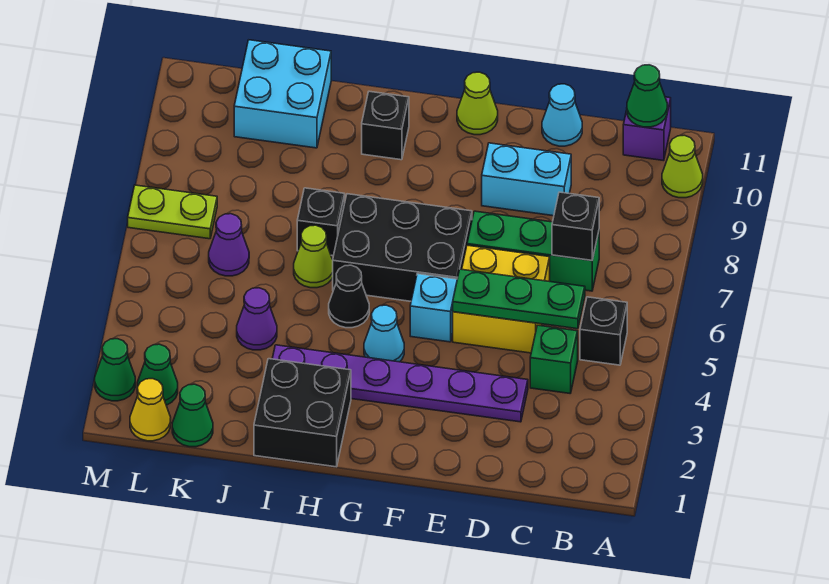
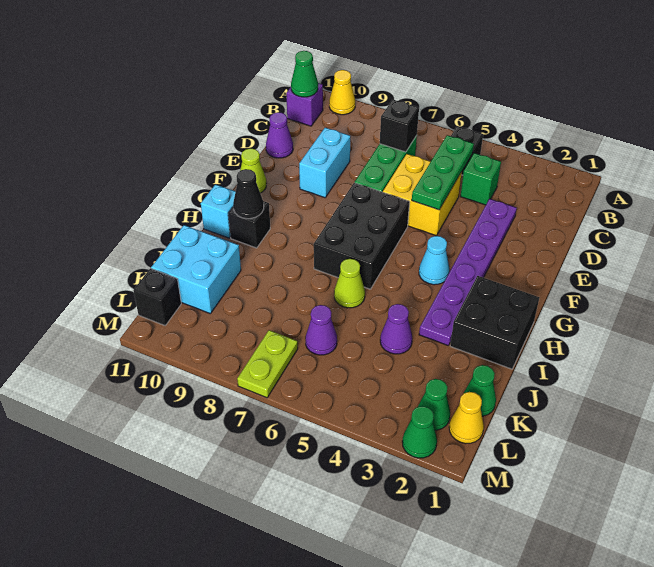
lime 1x1 cone [662,135,703,198] -> yellow 1x1 cone [329,70,355,115]
cyan 1x1 cone [542,84,582,146] -> purple 1x1 cone [266,112,293,158]
cyan 1x1 brick [410,274,457,342] -> cyan 1x1 brick moved to [201,185,236,238]
black 1x1 cone [329,265,369,328] -> black 1x1 cone moved to [233,169,264,219]
black 1x1 brick [297,188,345,256] -> black 1x1 brick moved to [133,269,181,326]

